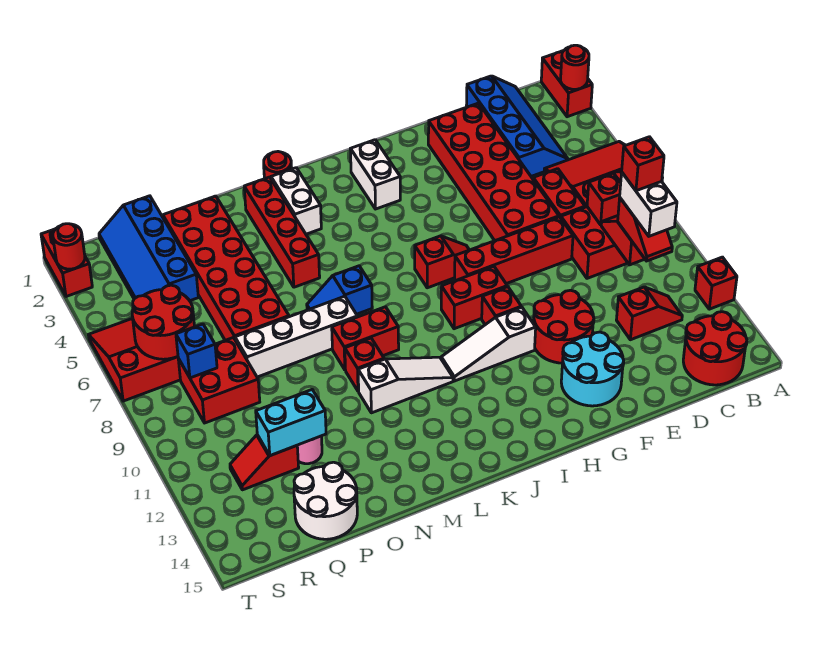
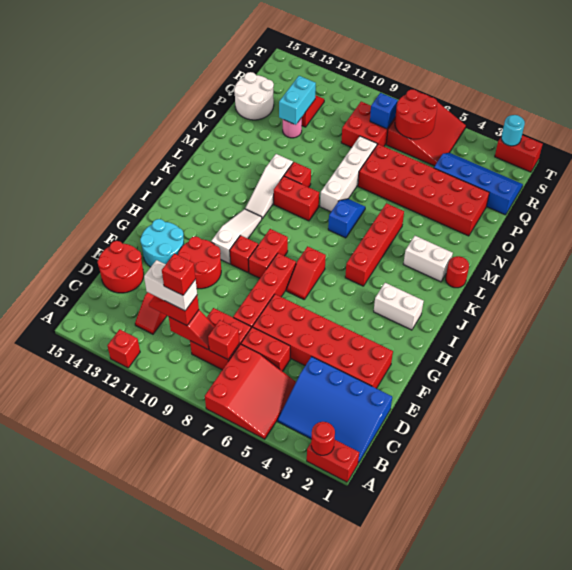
red 2x2 round brick [683,312,747,385] -> red 2x2 round brick moved to [98,241,144,293]
blue 2x4 slope [466,76,568,176] -> blue 3x4 slope [278,357,392,463]
red 1x2 brick [332,307,399,370] -> red 1x2 brick turned to [274,176,319,221]
red 1x4 brick [244,177,320,287] -> red 1x4 brick turned to [345,203,404,286]
red 1x1 round brick [53,224,85,269] -> cyan 1x1 round brick [501,115,525,146]

